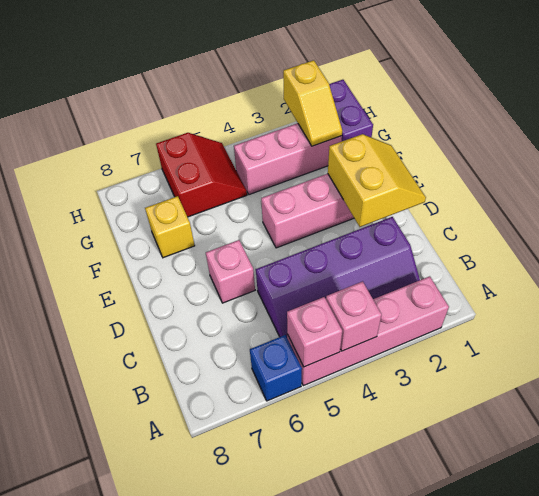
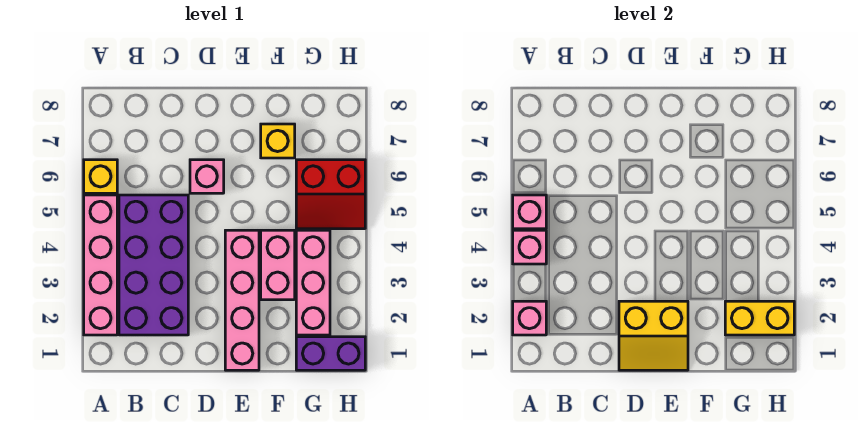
none -> pink 1x1 brick [513,301,546,335]
blue 1x1 brick [250,335,302,401] -> yellow 1x1 brick [84,160,117,193]
purple 2x4 slope [256,217,420,337] -> purple 2x4 brick [119,195,188,335]
none -> pink 1x2 brick [261,230,295,300]
yellow 1x2 slope [283,60,342,146] -> yellow 1x2 brick [725,301,794,335]

